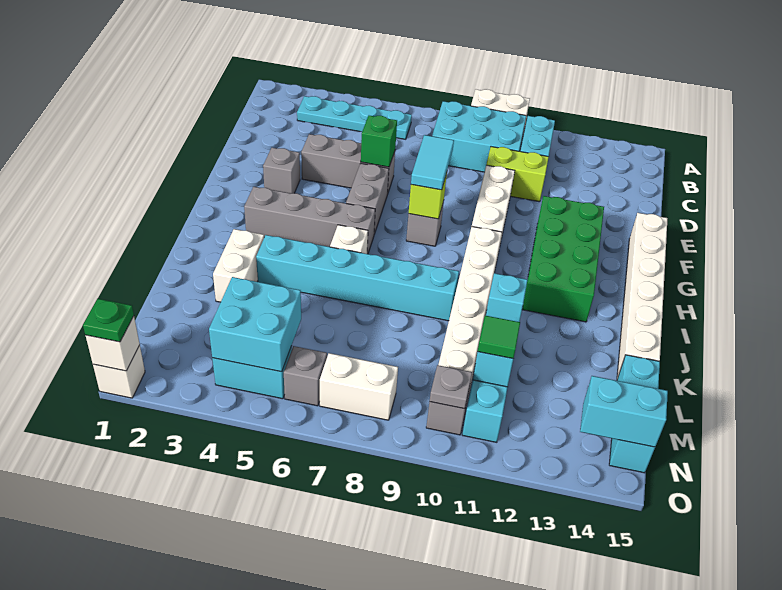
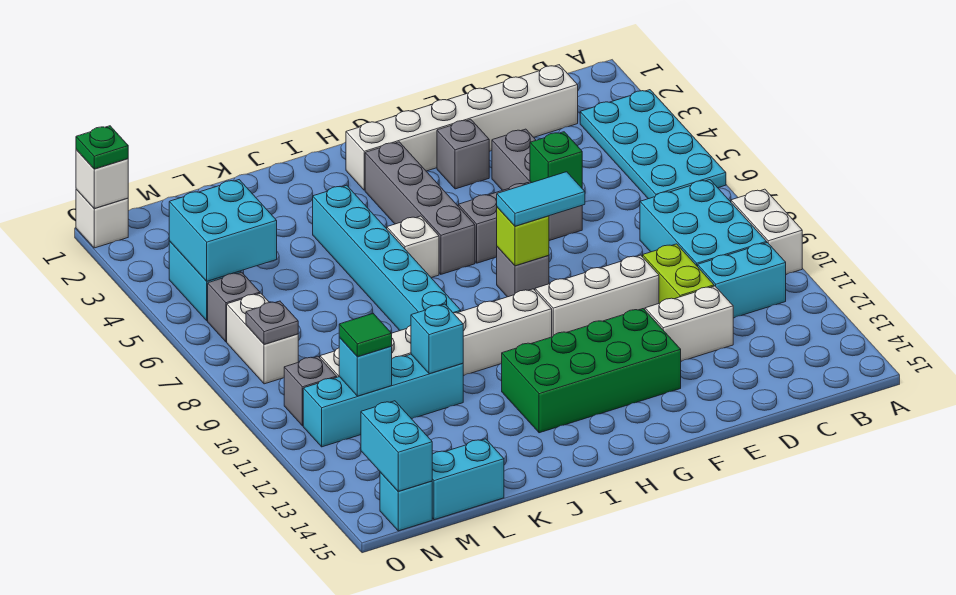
cyan 1x4 plate [297,96,412,139] -> cyan 2x4 plate [580,90,726,199]
white 1x6 brick [617,213,668,379] -> white 1x6 brick moved to [346,65,578,190]
white 1x2 brick [213,229,264,302] -> white 1x2 brick moved to [645,286,733,361]
grey 1x1 plate [430,365,472,409] -> grey 1x1 plate moved to [246,301,298,344]

